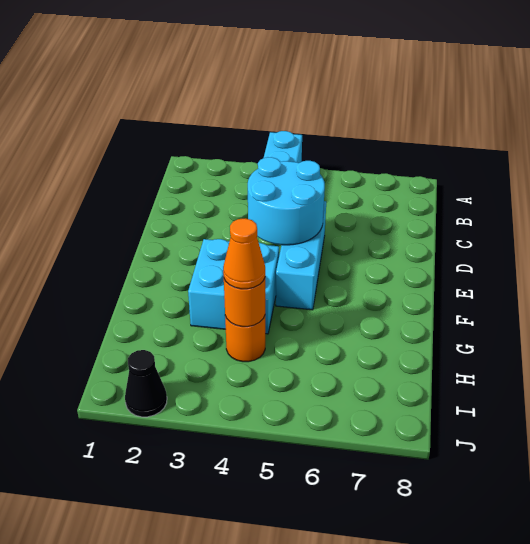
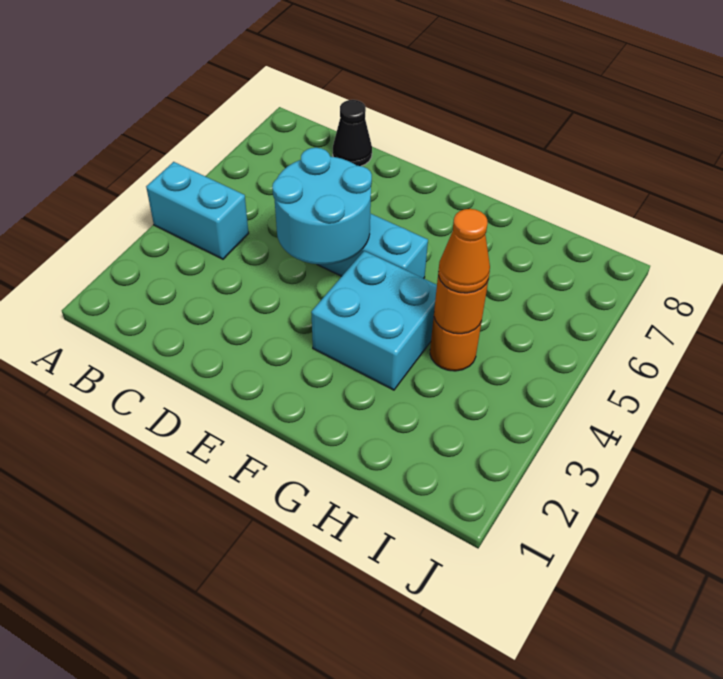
black 1x1 cone [125,350,167,417] -> black 1x1 cone moved to [333,100,372,166]

